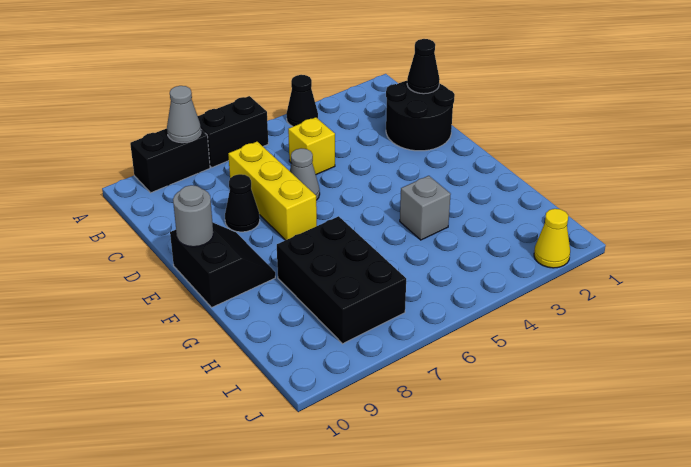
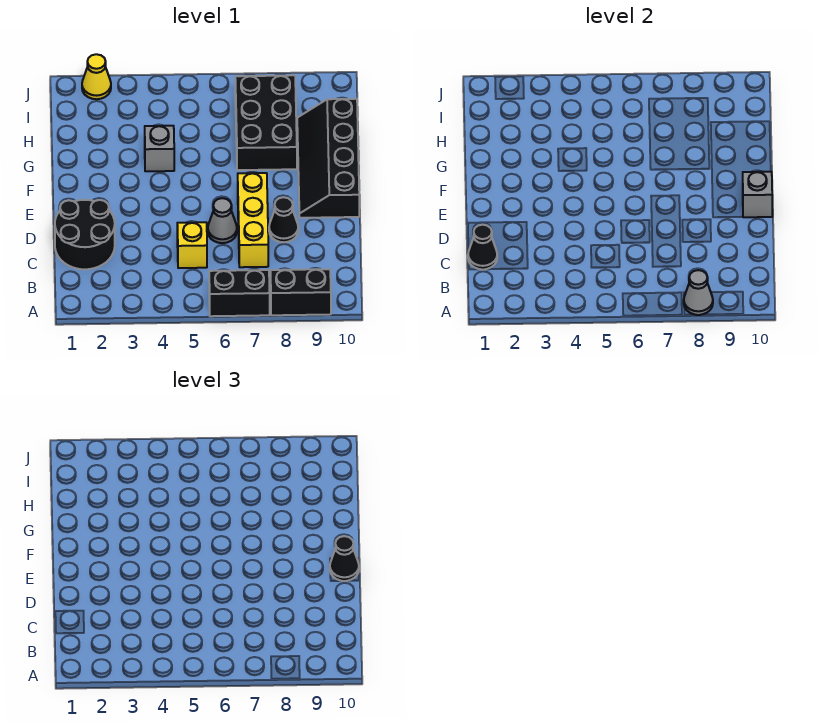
black 1x1 cone [286,75,318,126] -> black 1x1 cone moved to [330,536,359,581]
black 2x2 slope [170,222,275,307] -> black 2x4 slope [297,99,359,218]
grey 1x1 round brick [173,185,213,247] -> grey 1x1 brick [743,172,772,217]

